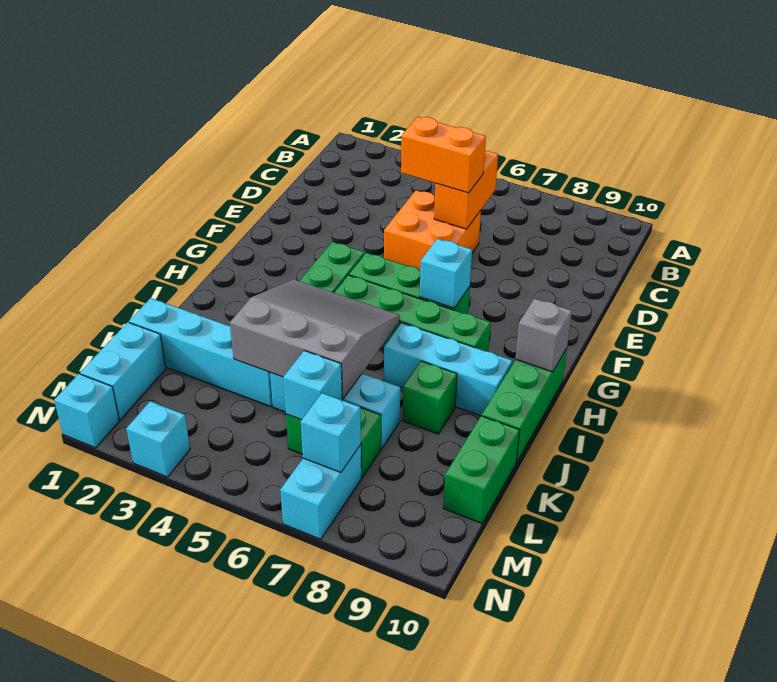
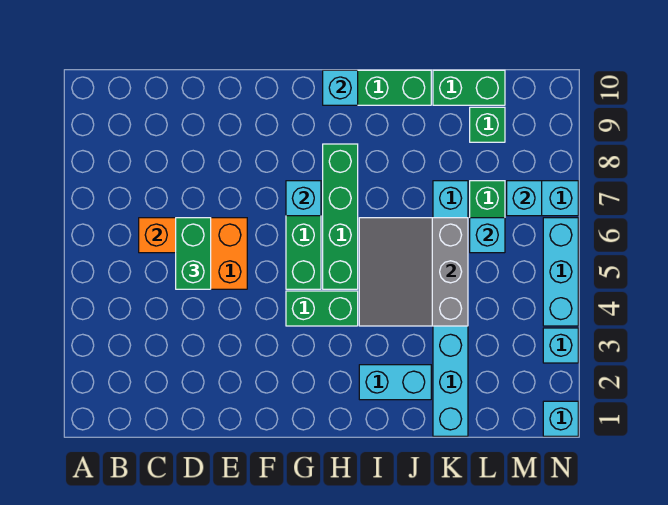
orange 1x2 brick [401,117,486,193] -> green 1x2 brick [176,218,211,289]
grey 1x1 brick [515,299,572,372] -> cyan 1x1 brick [323,70,358,105]
cyan 1x3 brick [384,323,513,416] -> cyan 1x3 brick moved to [543,218,578,326]
green 1x1 brick [403,361,457,434] -> green 1x1 brick moved to [470,107,505,142]
cyan 1x2 brick [80,322,166,420] -> cyan 1x2 brick moved to [359,365,431,400]

